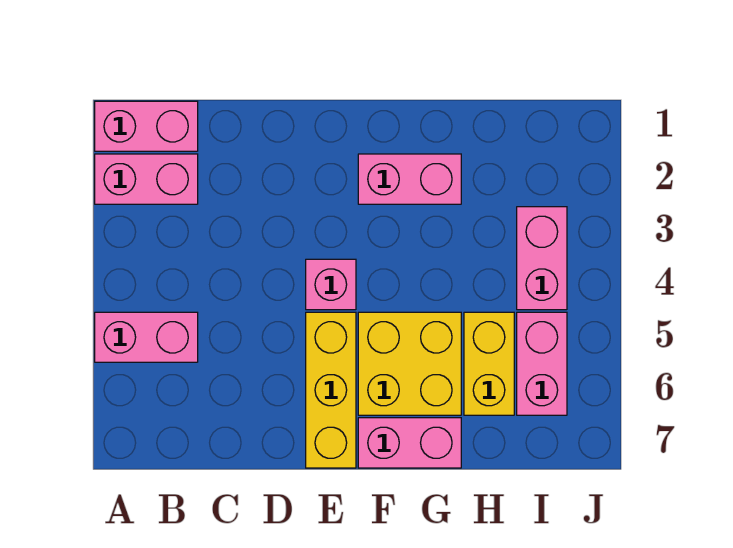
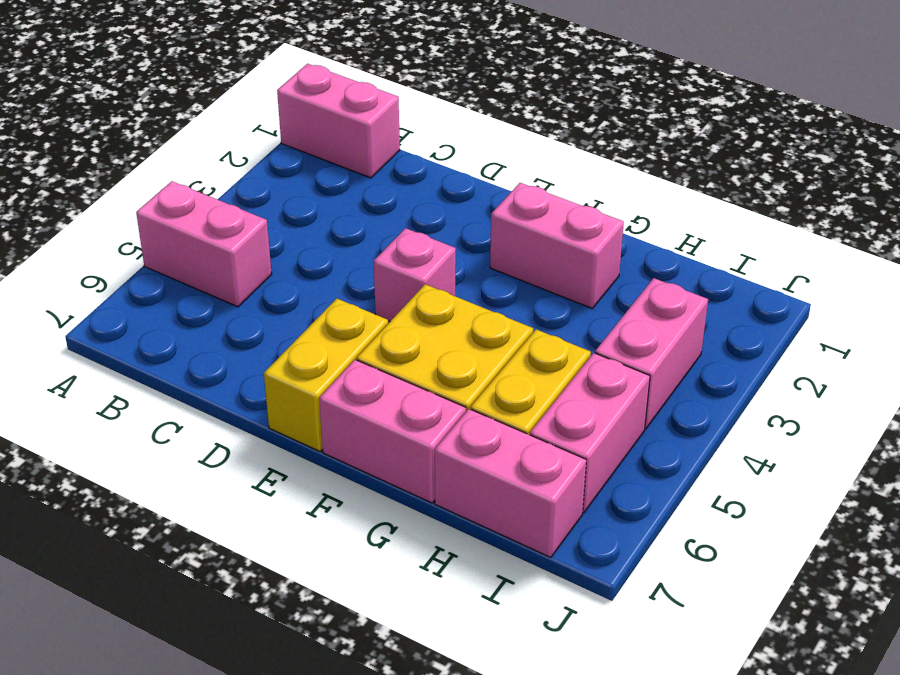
pink 1x2 brick [95,154,198,204] -> pink 1x2 brick moved to [435,409,586,557]
yellow 1x3 brick [306,312,356,468] -> yellow 1x2 brick [264,299,388,451]

